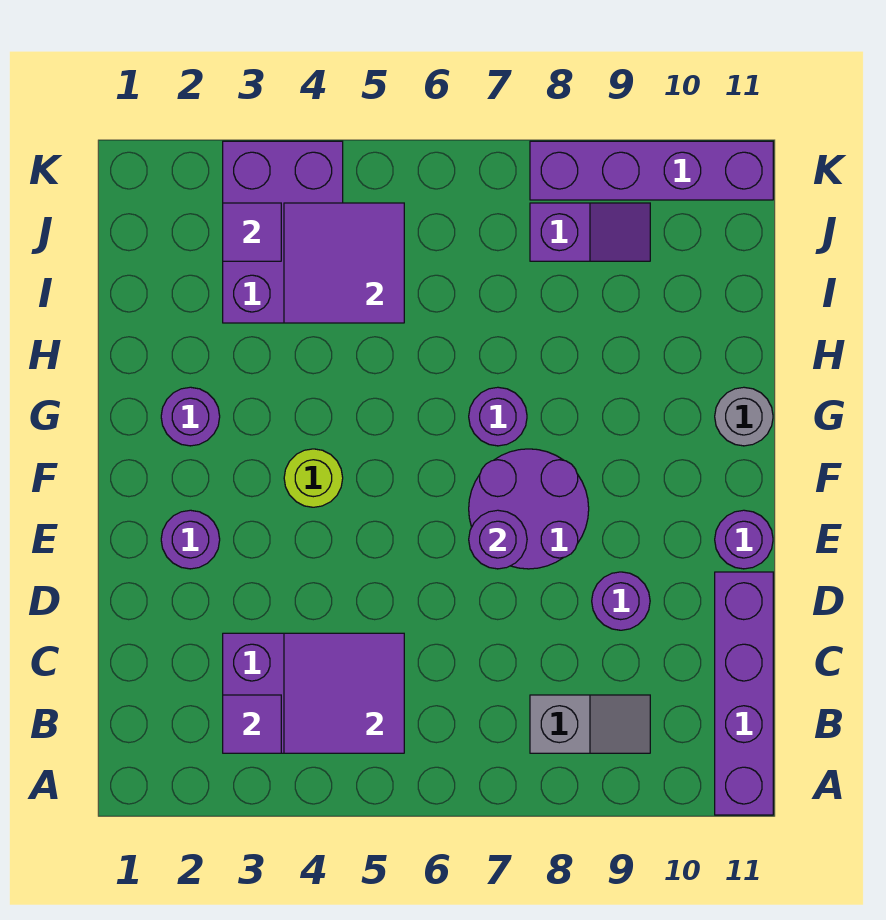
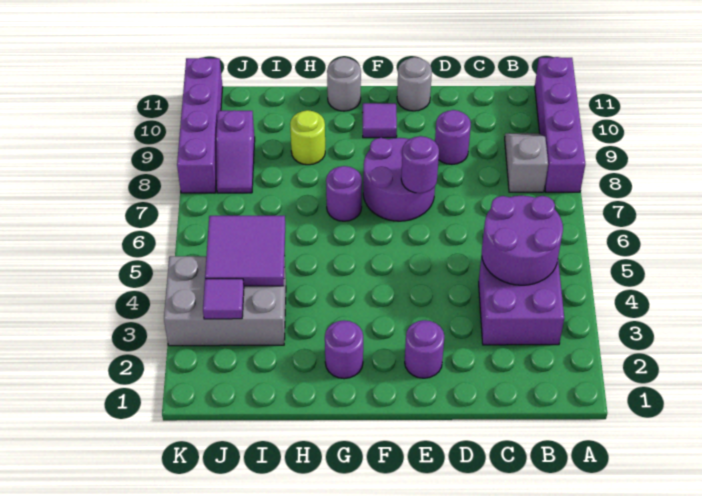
purple 1x4 brick [715,572,773,815] -> purple 1x4 brick turned to [535,57,585,192]
purple 1x1 tile [223,695,281,753] -> purple 1x1 tile moved to [363,103,397,138]
purple 2x2 tile [284,633,404,753] -> purple 2x2 round brick [482,196,563,285]
purple 1x1 round brick [715,510,773,569] -> grey 1x1 round brick [397,57,432,111]
lime 1x1 round brick [284,449,343,507] -> lime 1x1 round brick moved to [290,110,325,165]
purple 2x3 brick [223,141,343,323] -> grey 2x3 brick [164,256,286,346]
purple 1x2 slope [530,203,650,261] -> purple 1x2 slope turned to [216,110,255,193]

